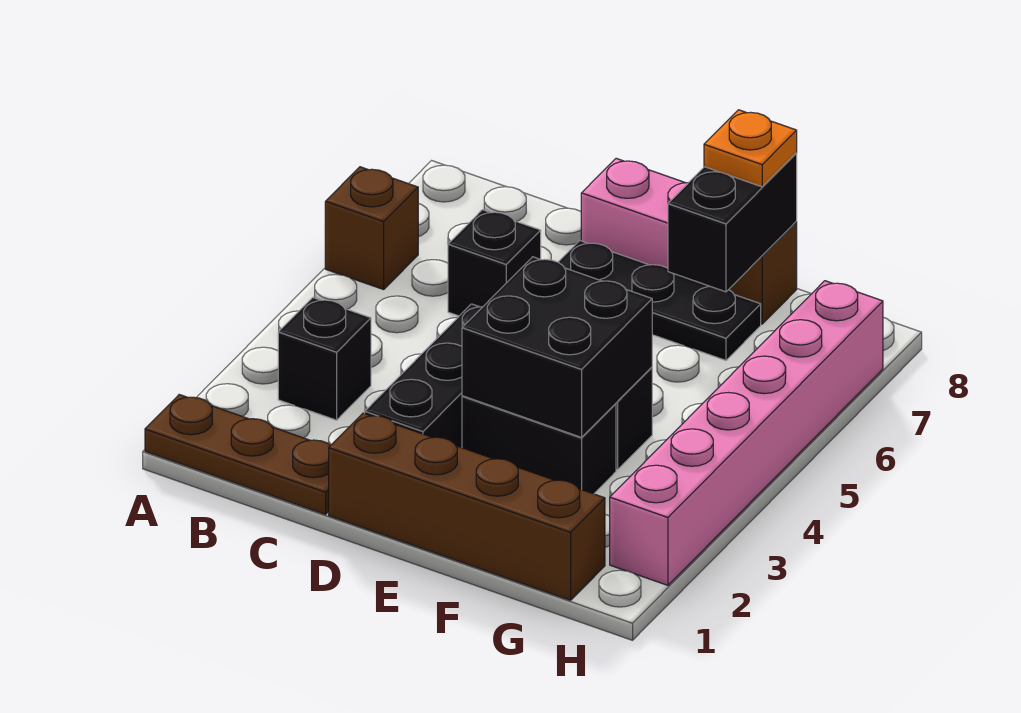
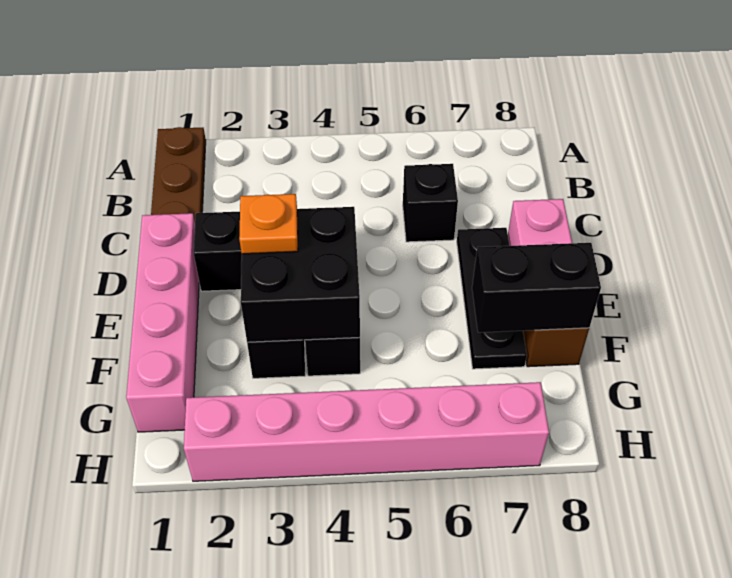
brown 1x1 brick [325,167,418,289] -> none
black 1x1 brick [278,298,371,420] -> none
brown 1x4 brick [329,413,605,600] -> pink 1x4 brick [126,213,199,432]
orange 1x1 plate [704,110,797,187] -> orange 1x1 plate moved to [239,194,298,254]

